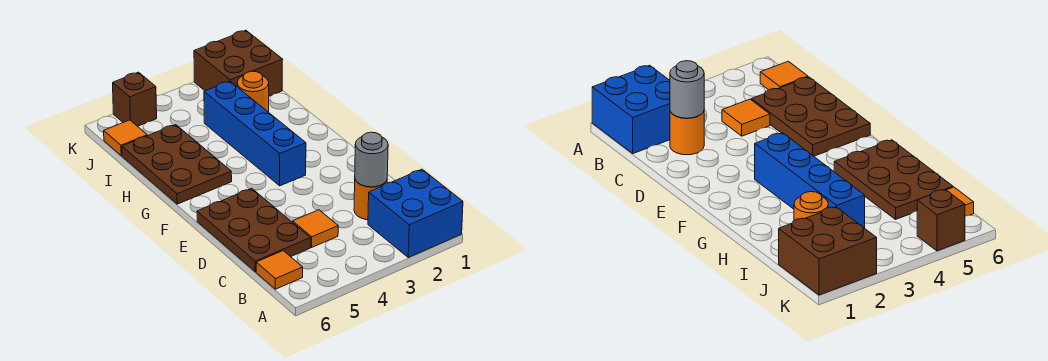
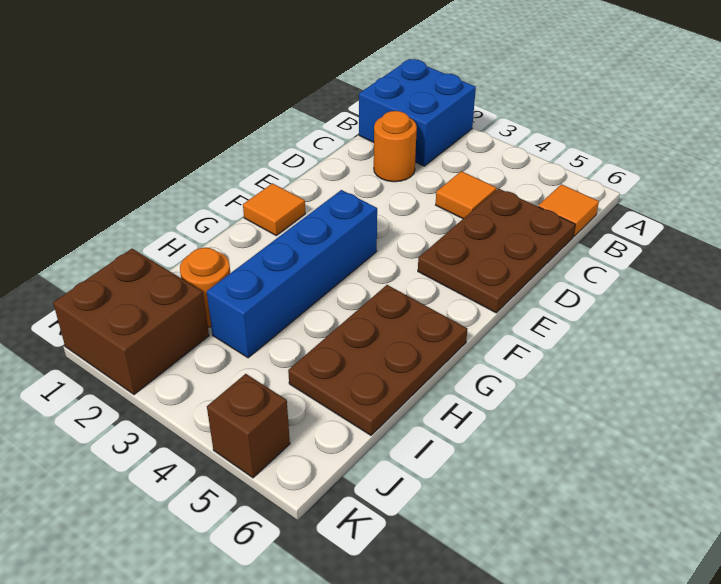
grey 1x1 round brick [355,132,388,187] -> none
orange 1x1 tile [104,120,147,156] -> orange 1x1 tile moved to [243,183,305,235]

